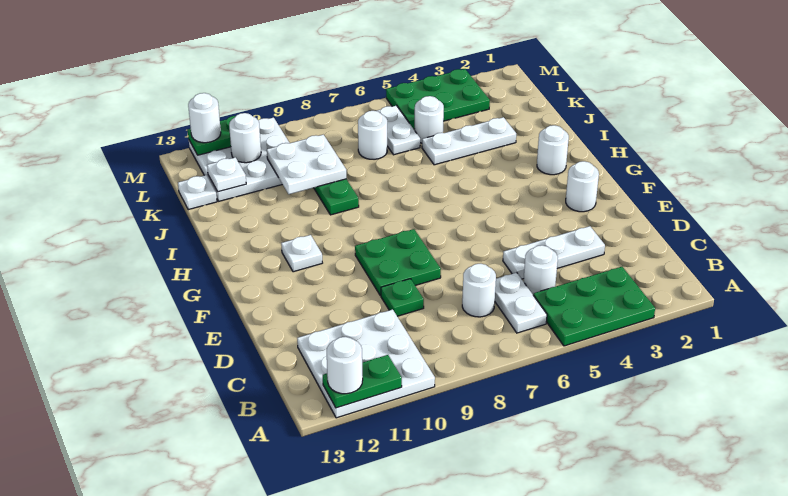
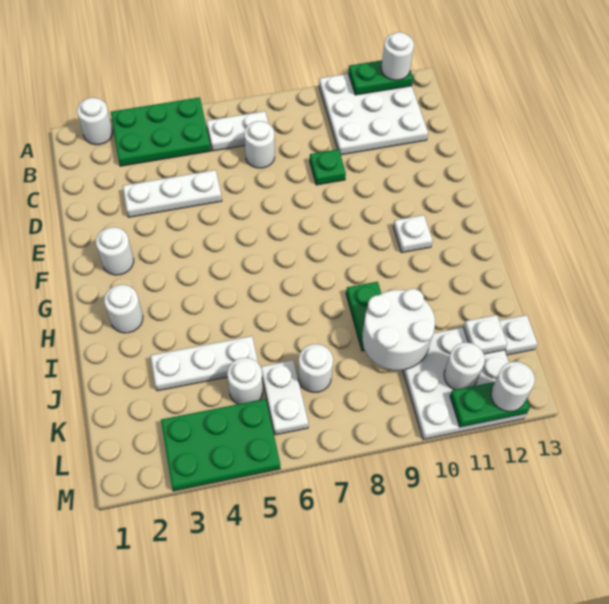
white 1x2 plate [495,273,547,333] -> white 1x2 plate turned to [207,111,268,151]
white 1x1 round brick [524,245,558,294] -> white 1x1 round brick moved to [77,98,113,145]
green 2x2 plate [355,229,441,296] -> none
white 2x2 plate [267,135,346,194] -> white 2x2 round brick [362,289,435,370]

